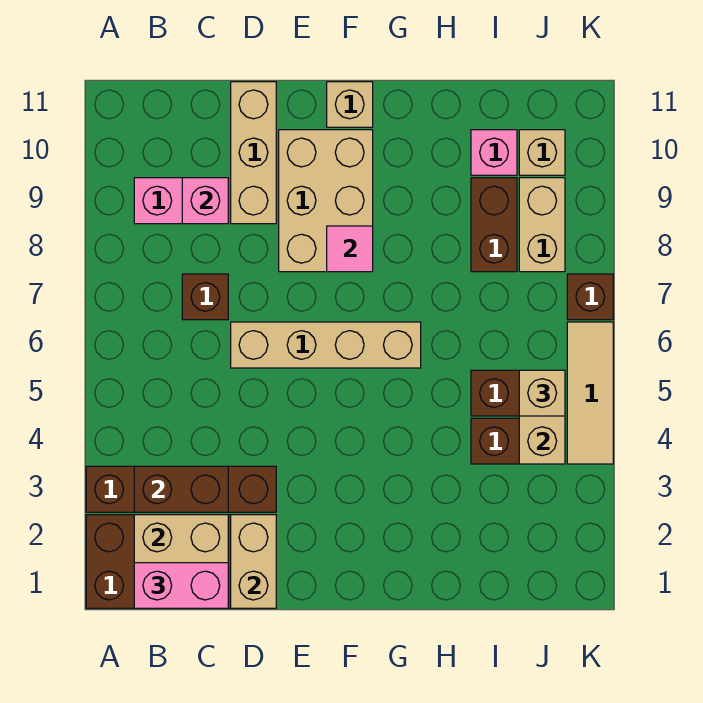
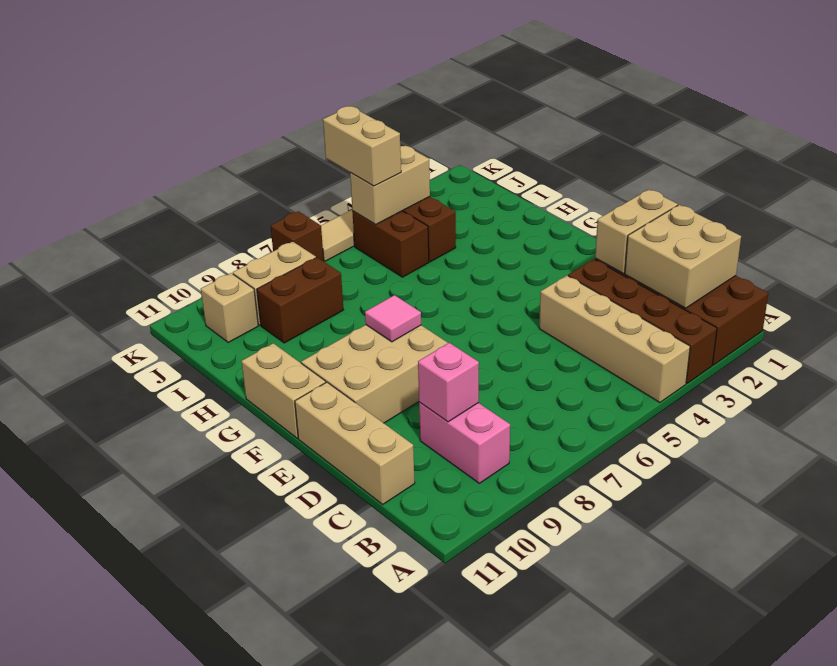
pink 1x2 brick [134,563,228,608] -> none
brown 1x2 brick [134,466,228,512] -> none
brown 1x1 brick [182,274,228,320] -> none
tan 1x4 brick [231,322,421,368] -> tan 1x4 brick moved to [539,276,690,403]
tan 1x3 brick [231,82,276,224] -> tan 1x3 brick turned to [295,382,415,504]
tan 1x1 brick [327,82,373,127] -> tan 1x2 brick [241,343,326,438]
pink 1x1 brick [471,130,517,175] -> none
tan 1x1 brick [519,370,565,416] -> tan 1x2 brick [323,106,401,186]

